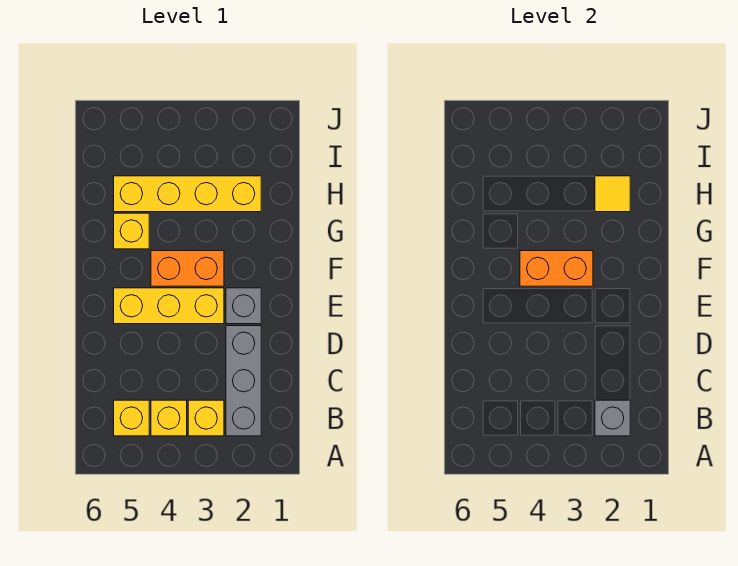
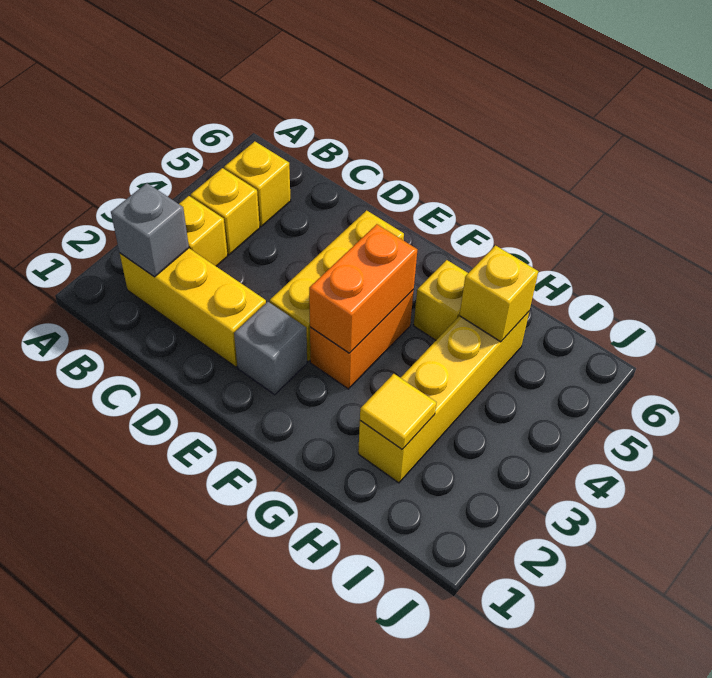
grey 1x3 brick [226,326,261,436] -> yellow 1x3 brick [120,248,266,367]
none -> yellow 1x1 brick [460,245,538,342]

